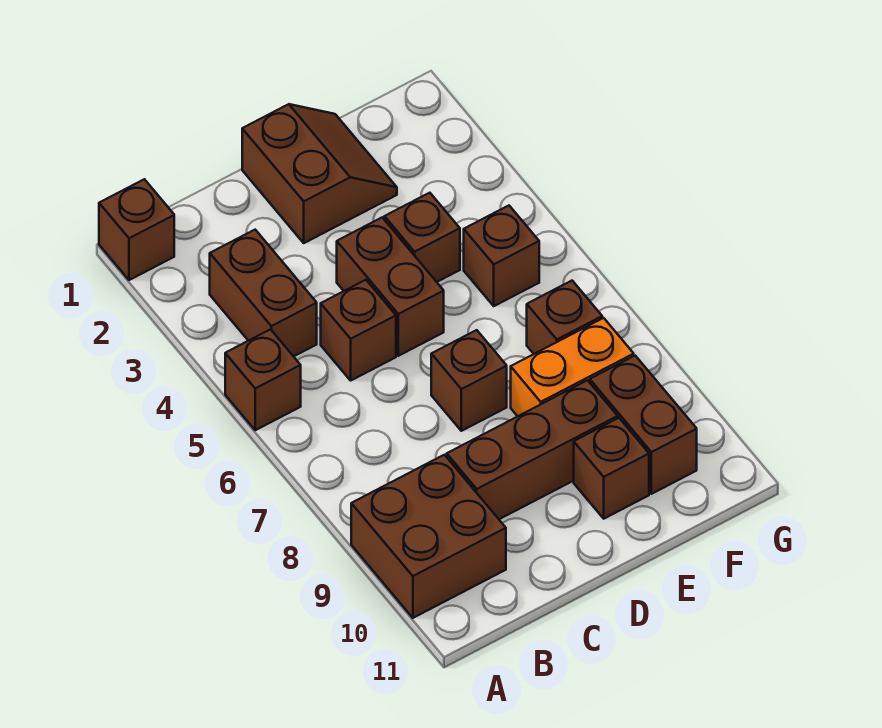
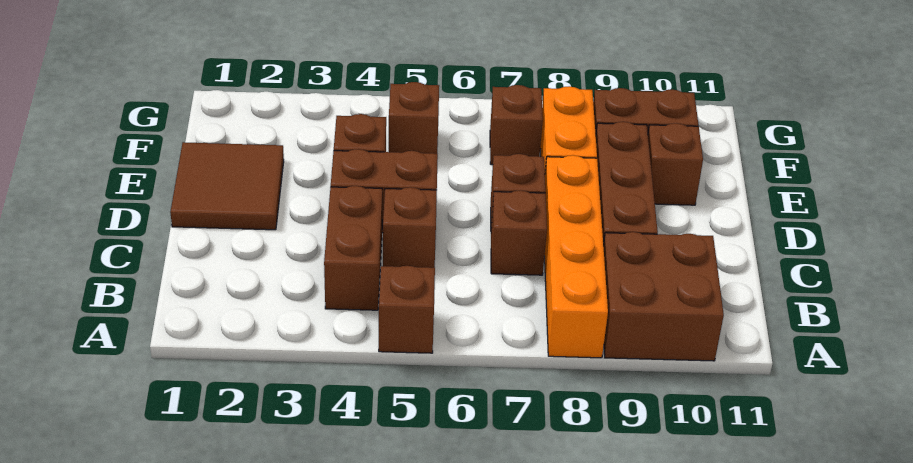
brown 1x1 brick [99,179,174,280] -> brown 1x1 brick moved to [491,191,547,275]
none -> orange 1x4 brick [545,155,608,358]
brown 1x2 brick [210,230,317,356] -> brown 1x2 brick turned to [324,186,382,310]
brown 2x2 slope [242,104,397,243] -> brown 2x2 tile [170,142,284,230]

